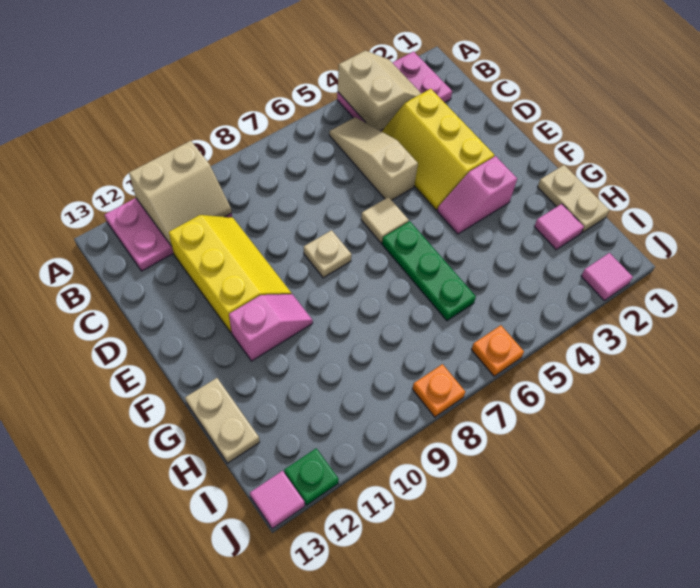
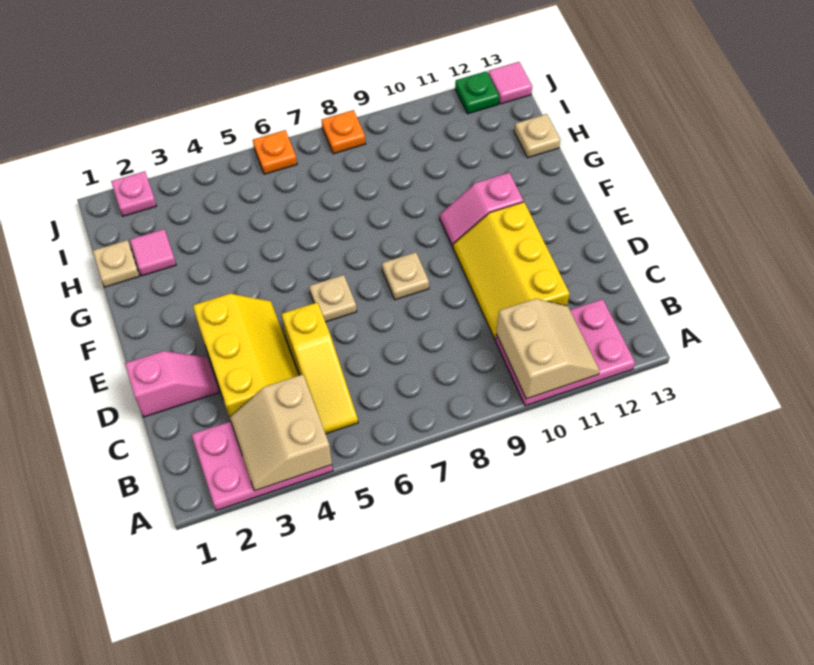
tan 2x2 slope [129,141,232,246] -> tan 2x2 slope turned to [496,299,600,399]
tan 1x3 slope [329,117,418,200] -> yellow 1x3 slope [282,302,358,434]
tan 1x1 tile [361,197,409,243] -> tan 1x1 plate [309,275,357,322]
pink 1x2 slope [437,156,517,234] -> pink 1x2 slope moved to [125,351,219,417]
green 1x3 plate [382,221,476,321] -> none
tan 1x2 plate [538,165,609,233] -> tan 1x1 plate [93,240,139,287]
tan 1x2 plate [185,378,260,463] -> tan 1x1 plate [514,114,560,158]
pink 1x1 tile [581,253,633,300] -> pink 1x1 plate [111,171,156,216]

